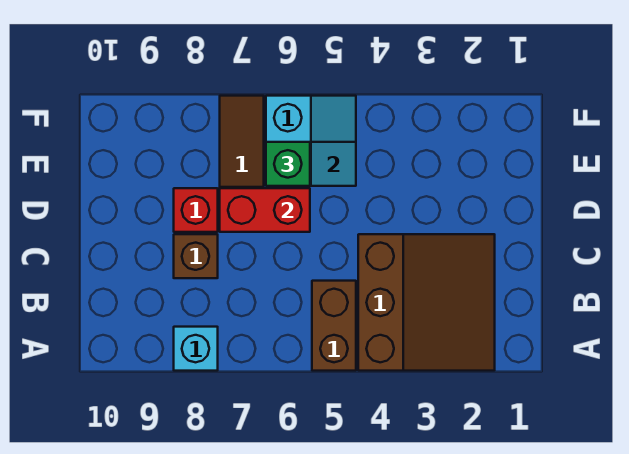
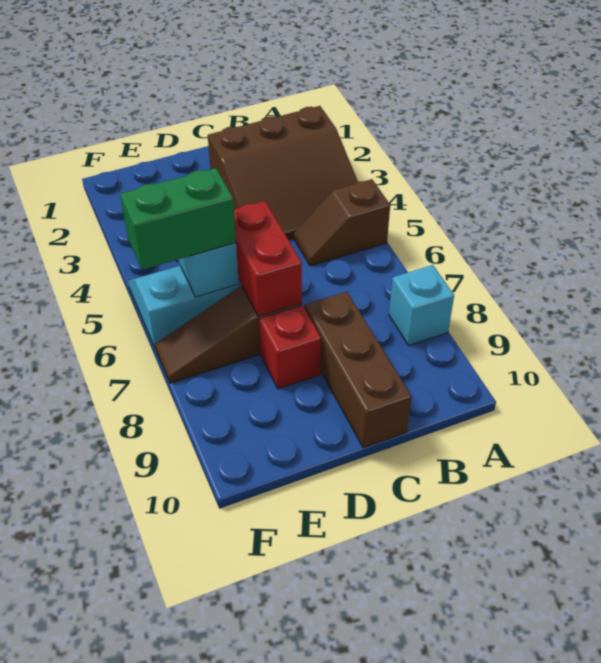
brown 3x3 slope [358,234,495,371] -> brown 3x3 slope turned to [208,106,358,239]
brown 1x2 brick [312,281,356,371] -> brown 1x2 slope [294,179,390,266]
brown 1x1 brick [174,234,218,278] -> brown 1x3 brick [305,292,412,448]
green 1x1 brick [266,142,310,186] -> green 1x2 brick [120,168,236,270]

